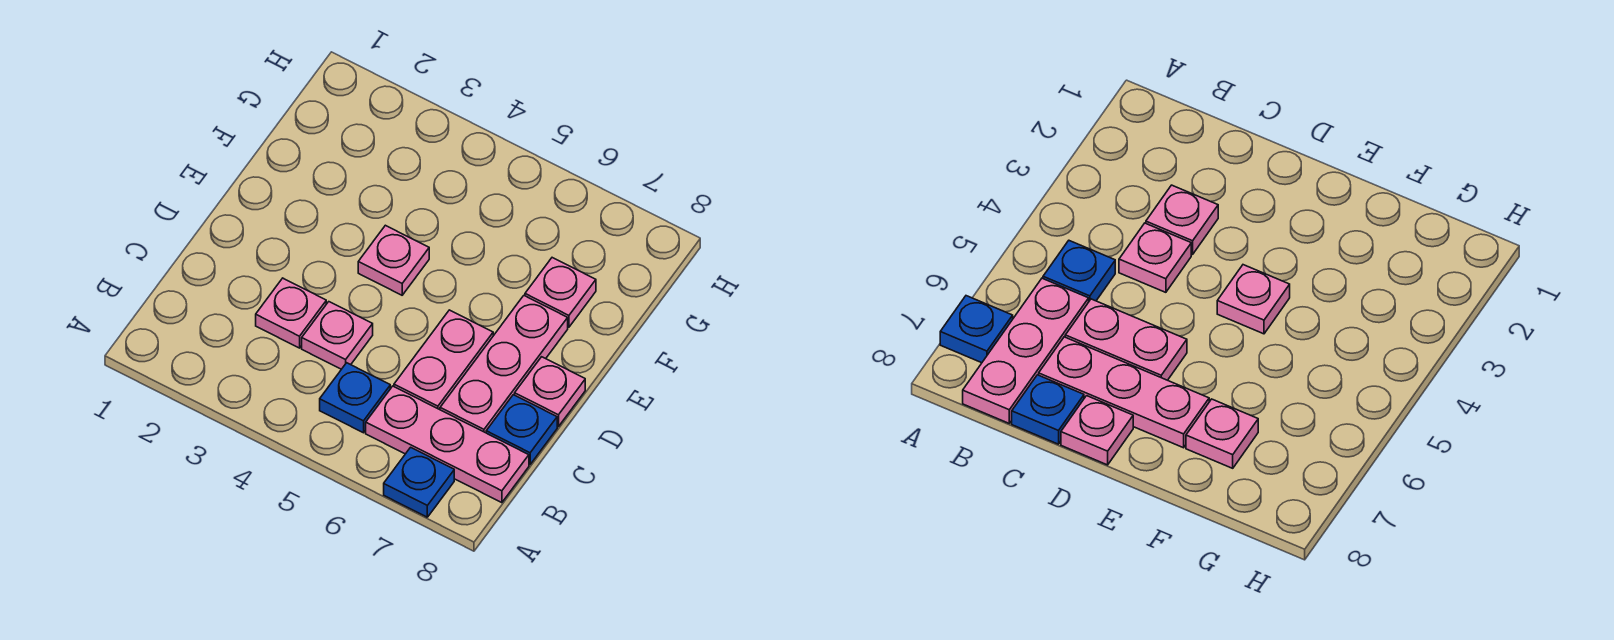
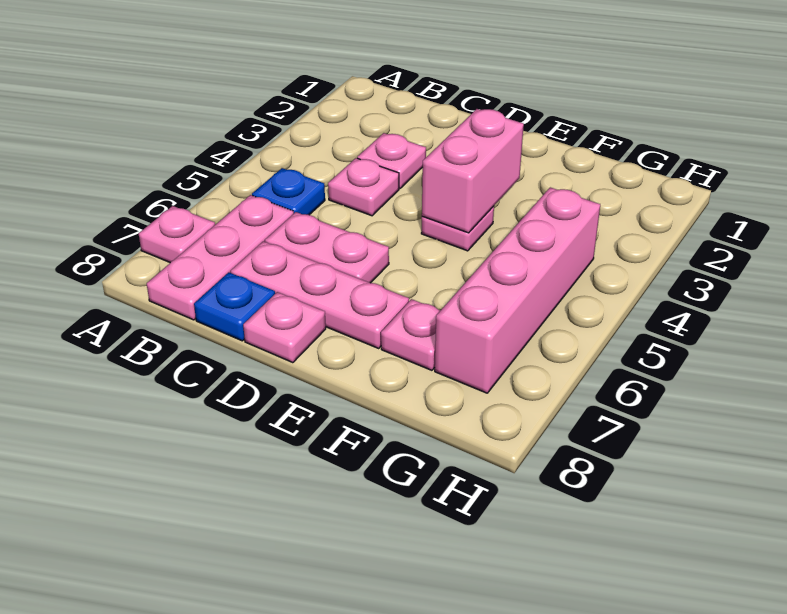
blue 1x1 plate [384,447,454,517] -> pink 1x1 plate [139,206,215,263]
none -> pink 1x2 brick [422,109,524,233]
none -> pink 1x4 brick [435,187,600,393]

